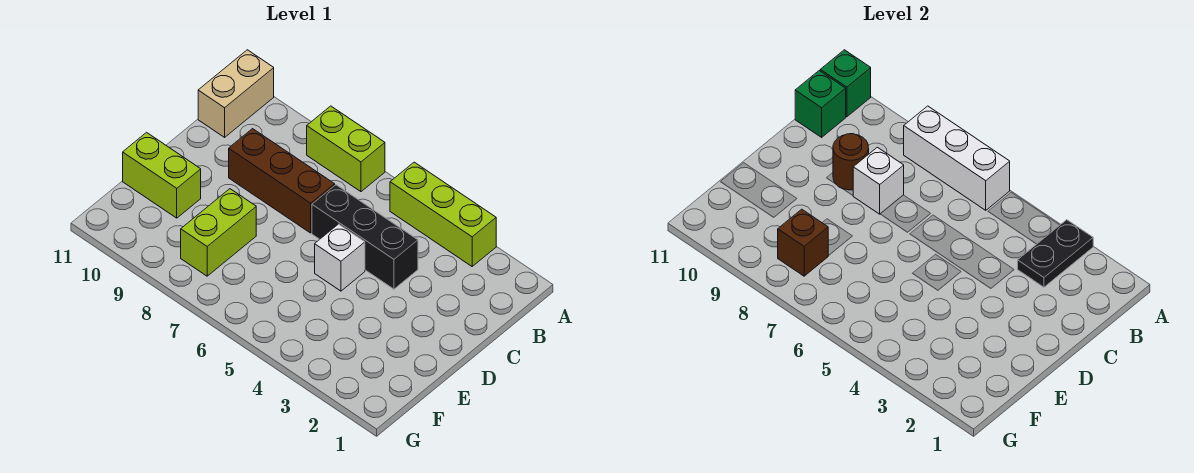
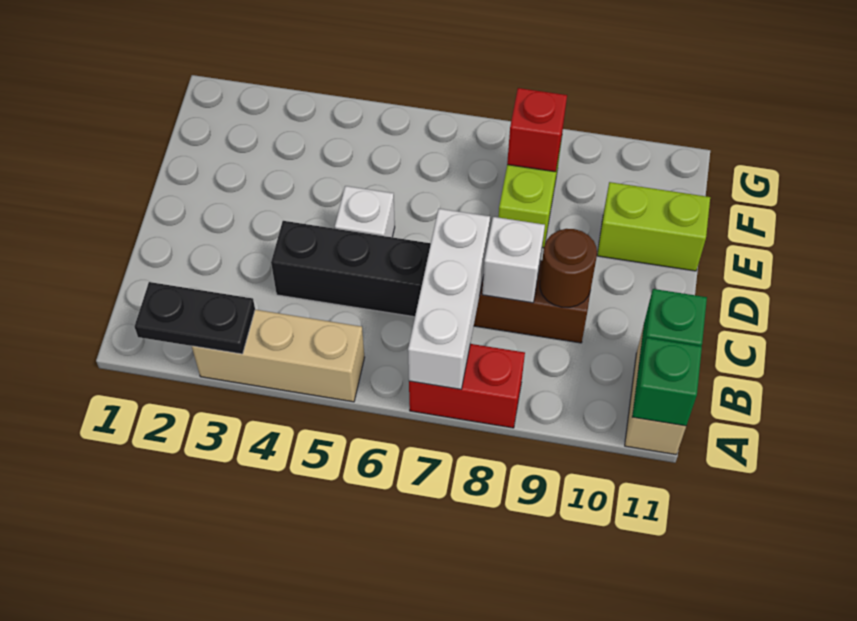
lime 1x3 brick [390,162,496,266] -> tan 1x3 brick [192,310,364,402]
black 1x2 plate [1018,220,1093,287] -> black 1x2 plate turned to [135,282,255,354]
white 1x3 brick [904,106,1010,210] -> white 1x3 brick turned to [408,209,490,389]
lime 1x2 brick [307,106,385,192] -> red 1x2 brick [409,344,525,428]
brown 1x1 brick [778,209,828,276] -> red 1x1 brick [507,88,567,172]

